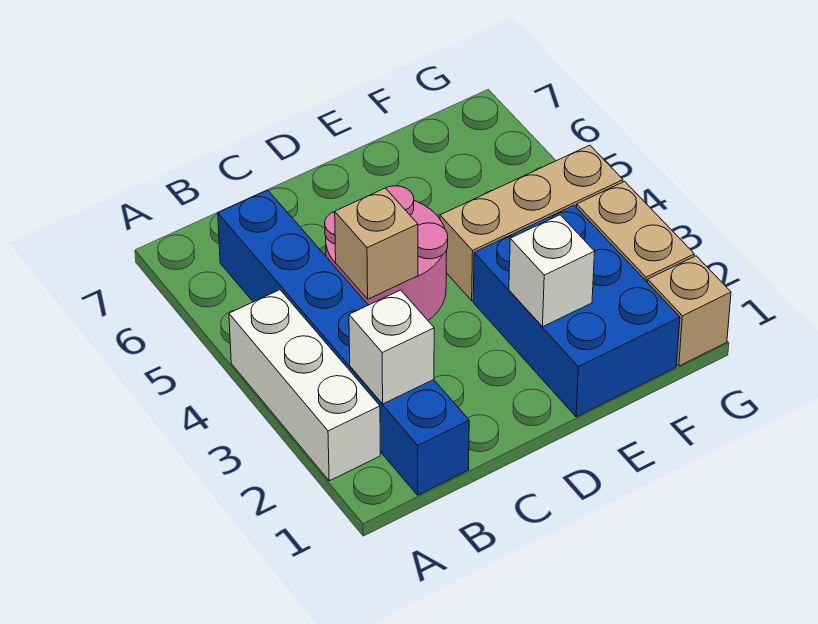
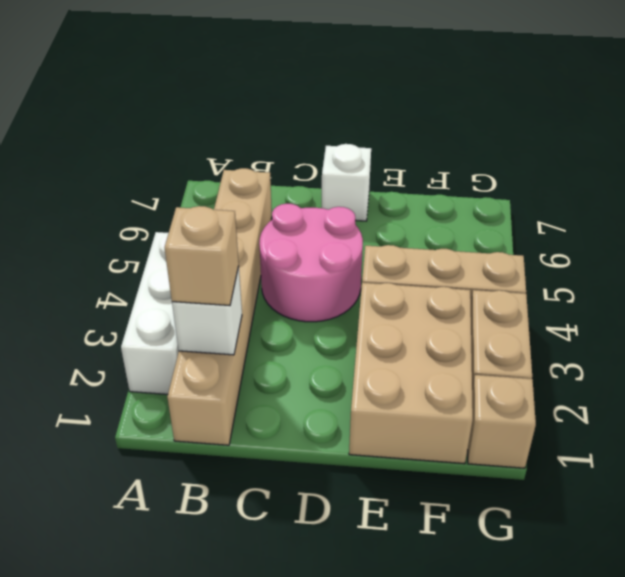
blue 1x6 brick [218,190,469,495] -> tan 1x6 brick [167,168,272,445]
tan 1x1 brick [335,188,418,299] -> tan 1x1 brick moved to [165,206,239,306]
blue 2x3 brick [473,205,680,417] -> tan 2x3 brick [349,283,473,464]
white 1x1 brick [509,215,595,327] -> white 1x1 brick moved to [322,144,371,221]

